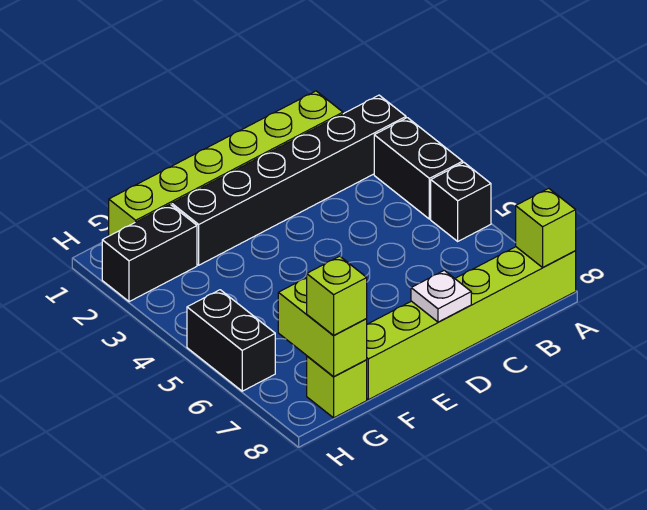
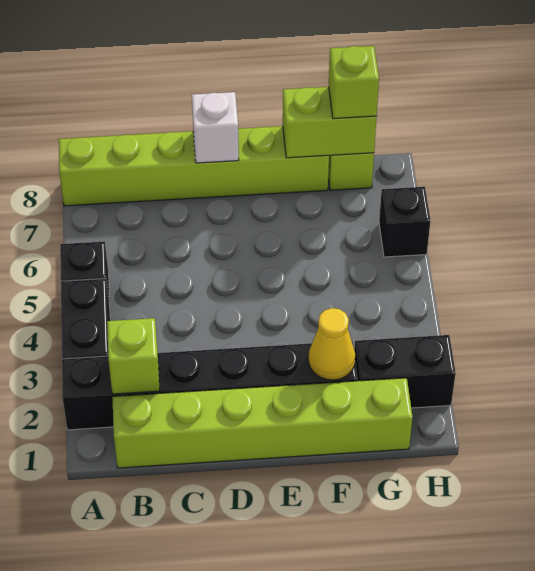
lime 1x1 brick [516,188,576,267] -> lime 1x1 brick moved to [107,318,160,394]
white 1x1 plate [411,270,471,322] -> white 1x1 brick [192,92,239,163]
none -> yellow 1x1 cone [308,308,355,380]
lime 1x2 brick [278,278,367,377] -> lime 1x2 brick turned to [283,87,377,158]
black 1x2 brick [187,290,275,391] -> black 1x1 brick [379,187,430,257]

